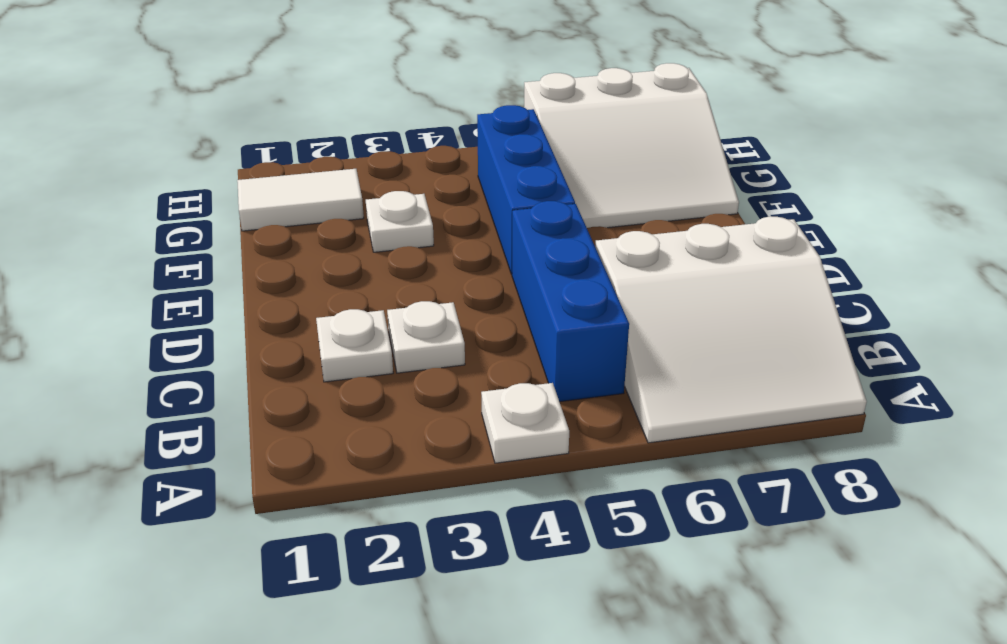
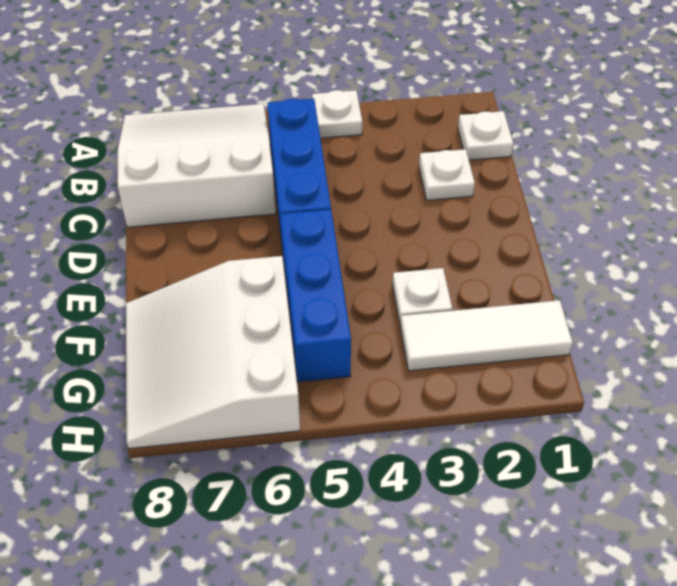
white 1x1 plate [387,301,465,373] -> white 1x1 plate moved to [458,111,513,160]
white 3x3 slope [524,63,739,228] -> white 3x3 slope turned to [126,256,300,449]
white 1x2 tile [237,169,364,231] -> white 1x3 tile [400,300,573,371]

